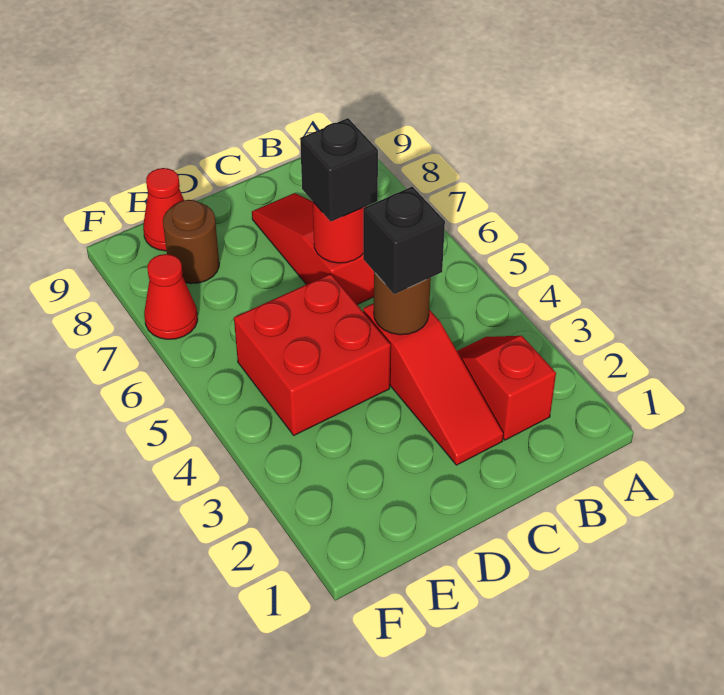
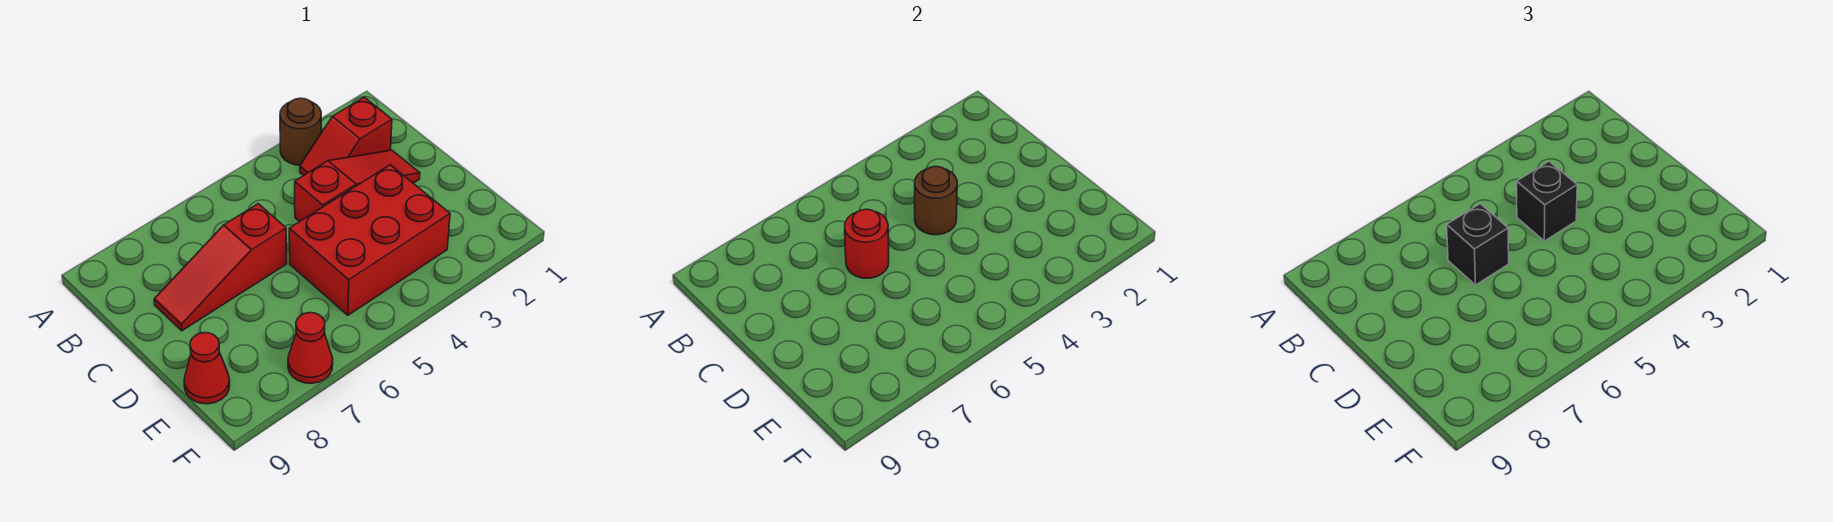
red 2x2 brick [234,274,391,435] -> red 2x3 brick [289,165,450,315]
brown 1x1 round brick [163,200,219,284] -> brown 1x1 round brick moved to [280,98,321,165]

